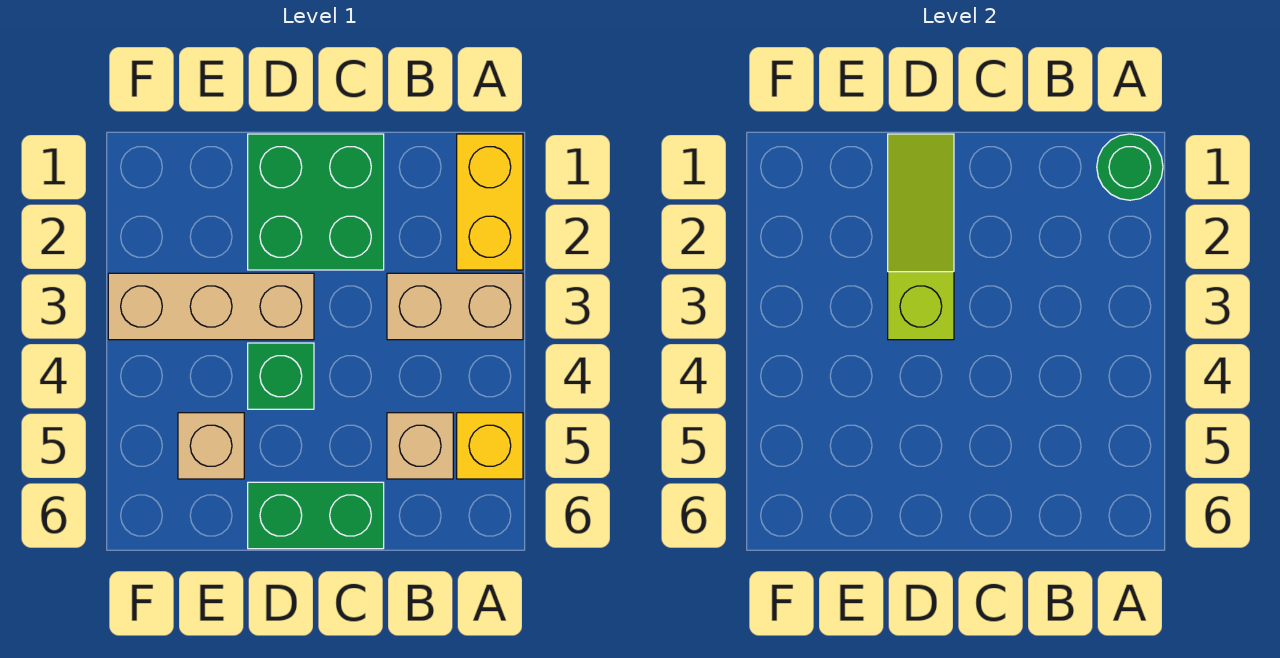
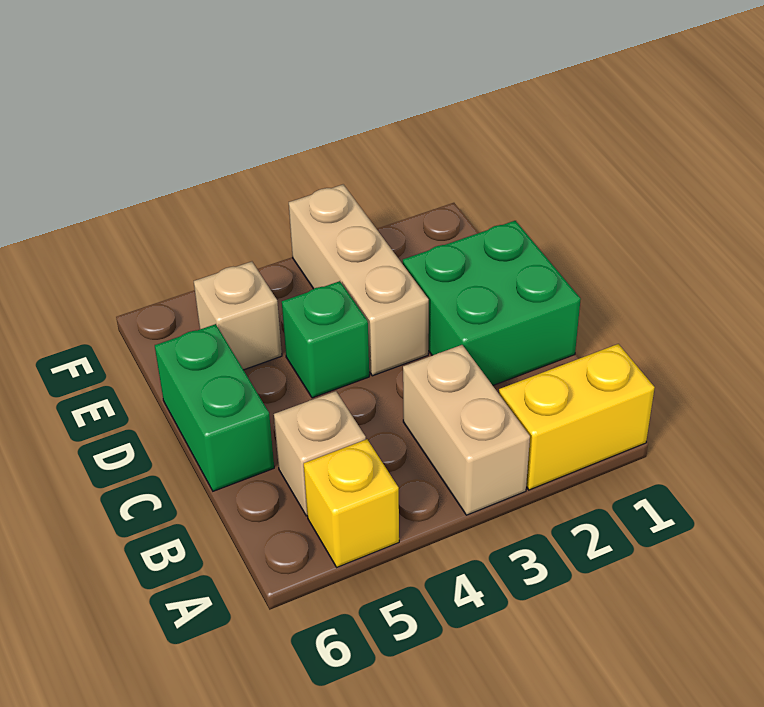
green 1x1 round brick [1097,134,1163,200] -> none
lime 1x3 slope [888,134,954,340] -> none

